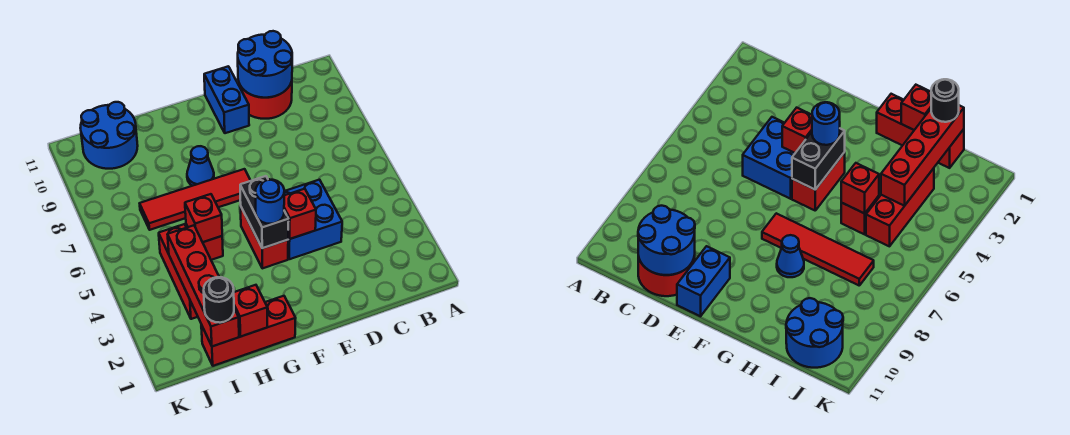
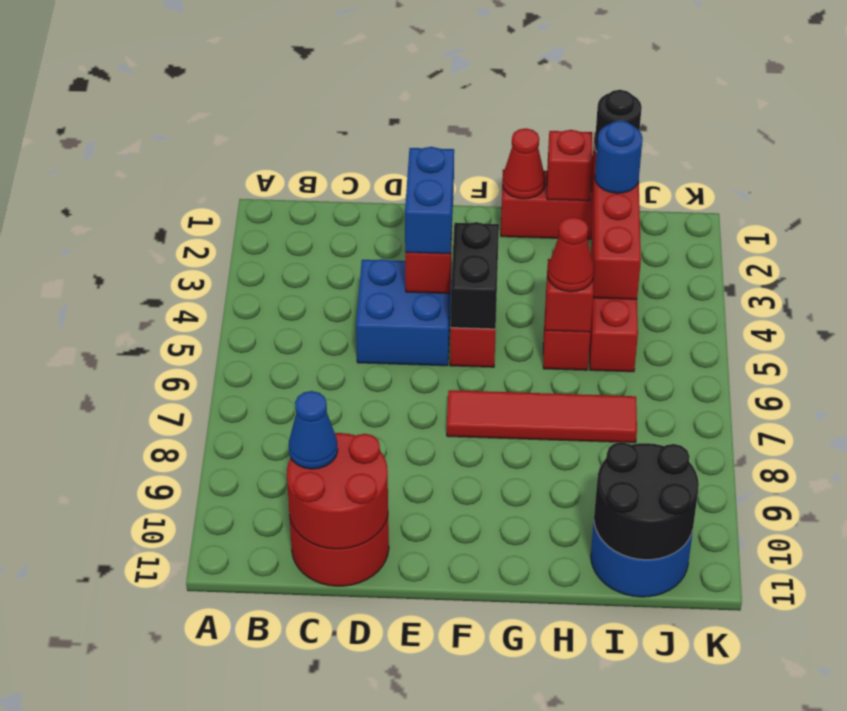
blue 2x2 round brick [238,31,292,98] -> red 2x2 round brick [287,433,388,549]
blue 1x2 brick [204,66,249,133] -> blue 1x2 brick moved to [405,147,454,254]
blue 1x1 round brick [256,179,284,224] -> blue 1x1 round brick moved to [595,121,643,193]
none -> red 1x1 cone [502,128,545,199]
blue 1x1 cone [187,146,214,186] -> blue 1x1 cone moved to [289,391,338,469]
none -> red 1x1 cone [548,217,594,292]
none -> black 2x2 round brick [594,442,699,560]

